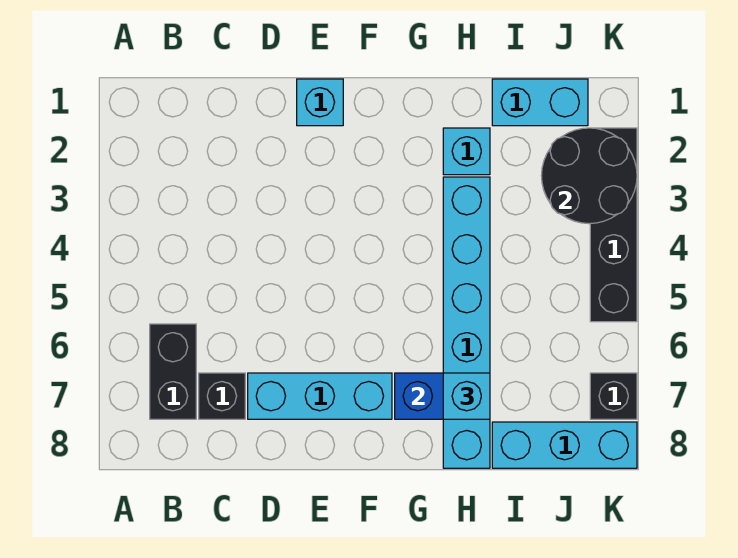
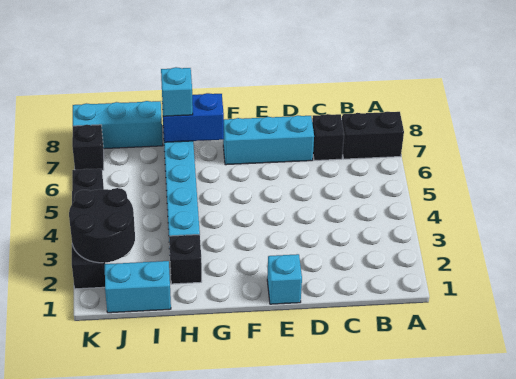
black 1x2 brick [150,324,196,419] -> black 1x2 brick turned to [342,112,404,159]
cyan 1x1 brick [443,128,490,175] -> black 1x1 brick [169,235,202,284]

